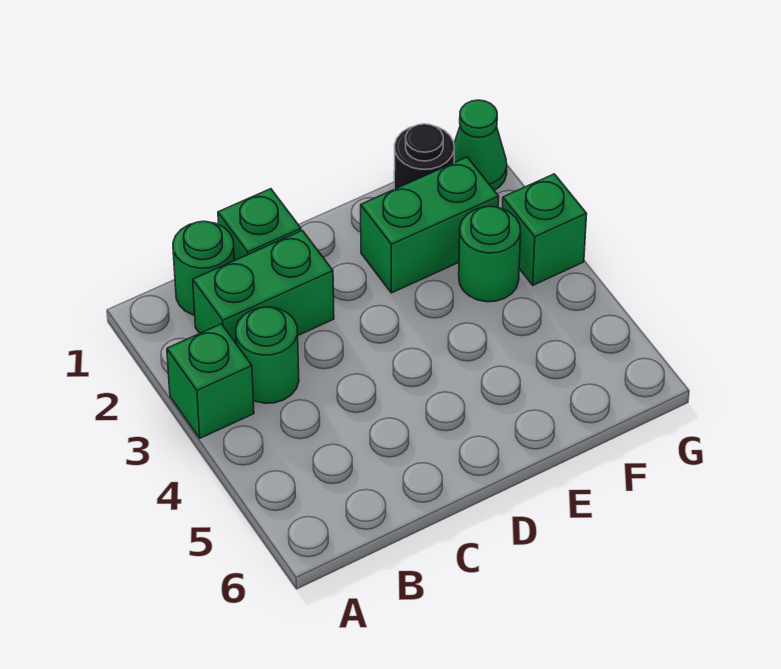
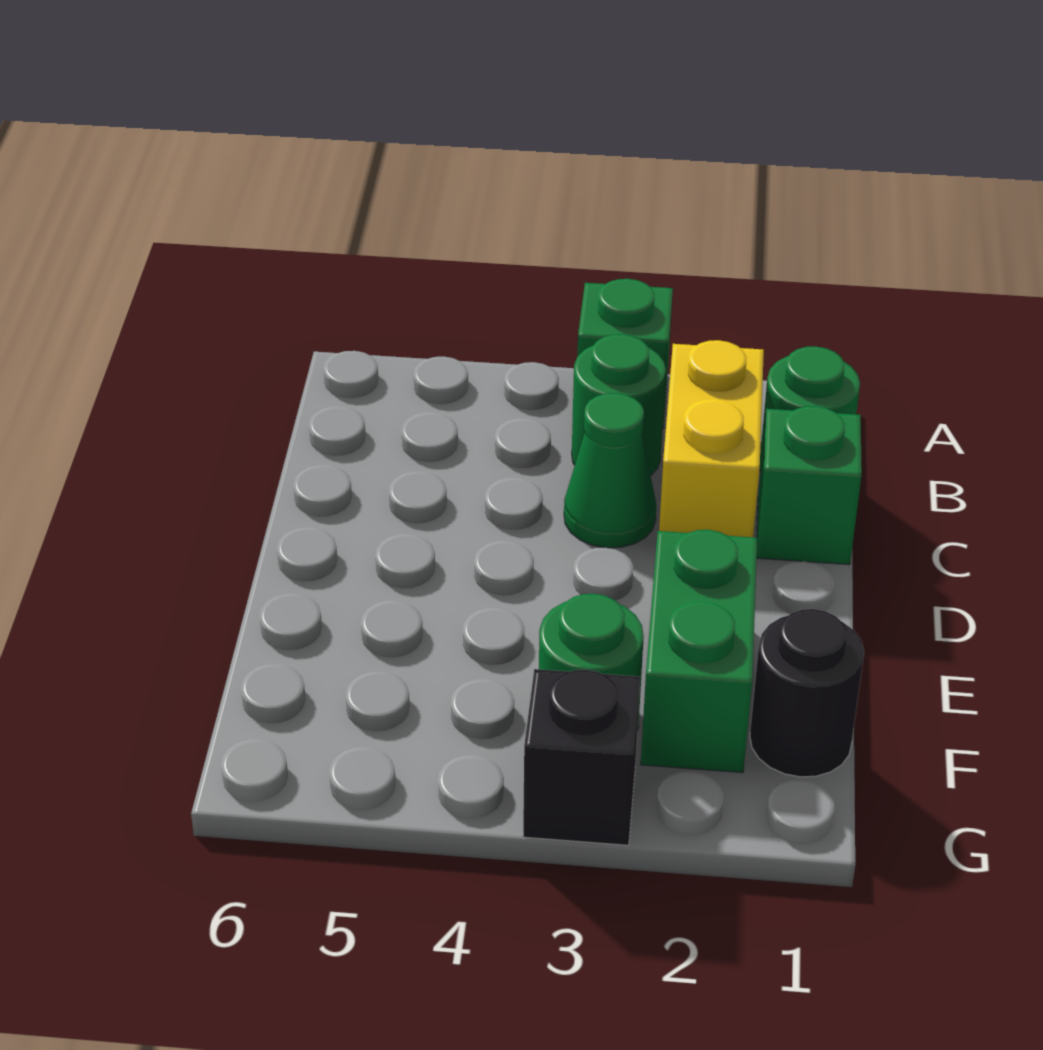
green 1x2 brick [193,230,334,343] -> yellow 1x2 brick [659,340,764,537]
green 1x1 cone [454,100,507,190] -> green 1x1 cone moved to [564,393,656,548]
green 1x1 brick [503,174,587,285] -> black 1x1 brick [523,669,640,845]

